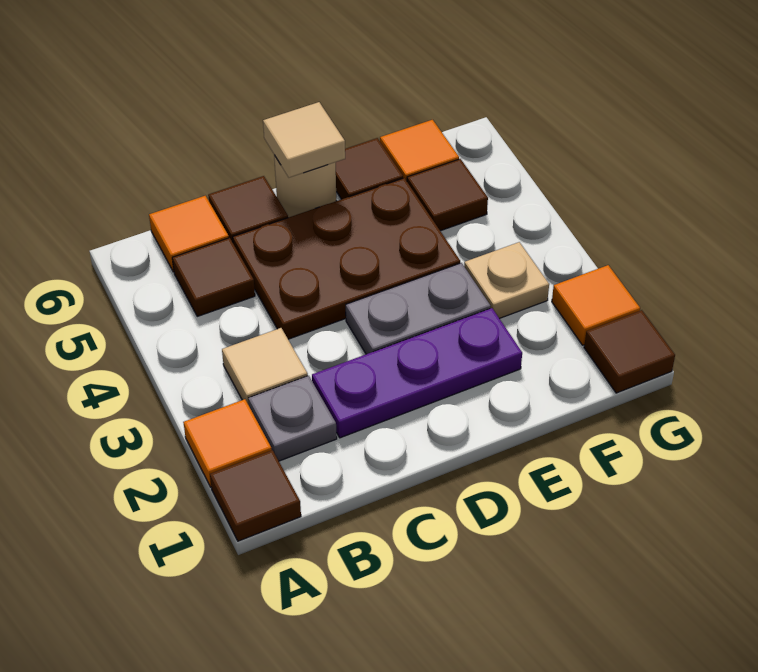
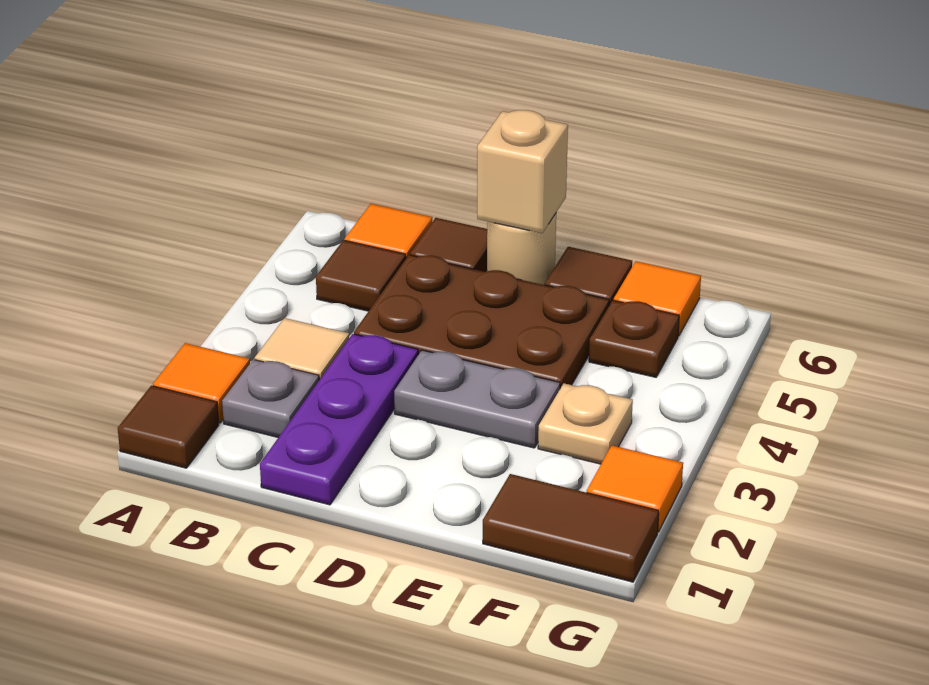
purple 1x3 plate [312,308,522,438] -> purple 1x3 plate turned to [260,334,418,505]
tan 1x1 tile [263,102,345,178] -> tan 1x1 brick [477,110,568,233]
brown 1x1 tile [407,159,488,231] -> brown 1x1 plate [589,300,679,377]
brown 1x1 tile [584,310,675,393] -> brown 1x2 tile [483,474,659,582]

